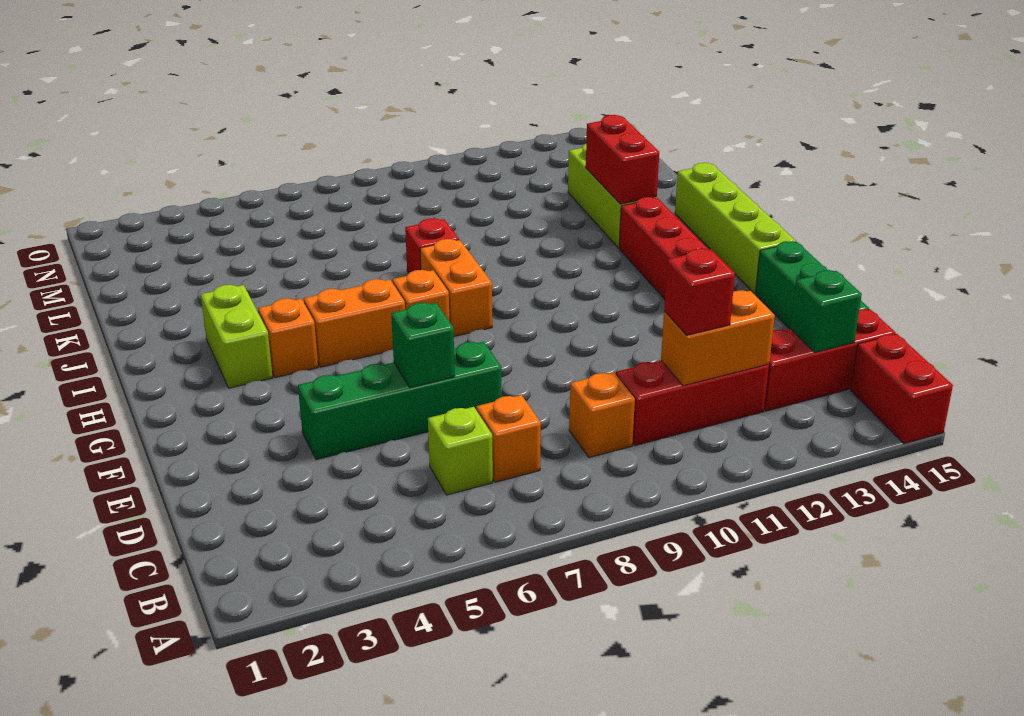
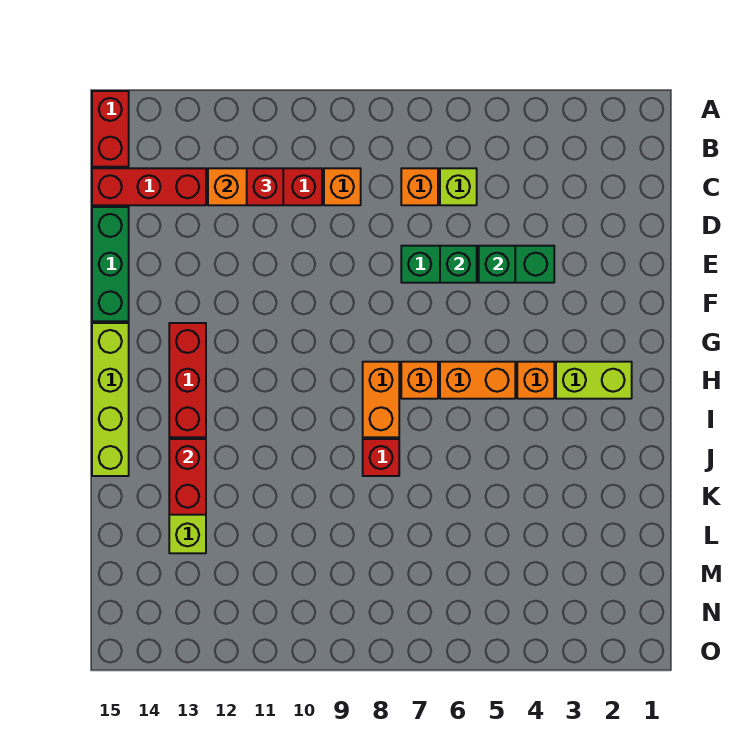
green 1x1 brick [790,270,862,353] -> green 1x1 brick moved to [479,246,515,283]
lime 1x2 brick [201,285,273,388] -> lime 1x2 brick turned to [556,362,632,399]

